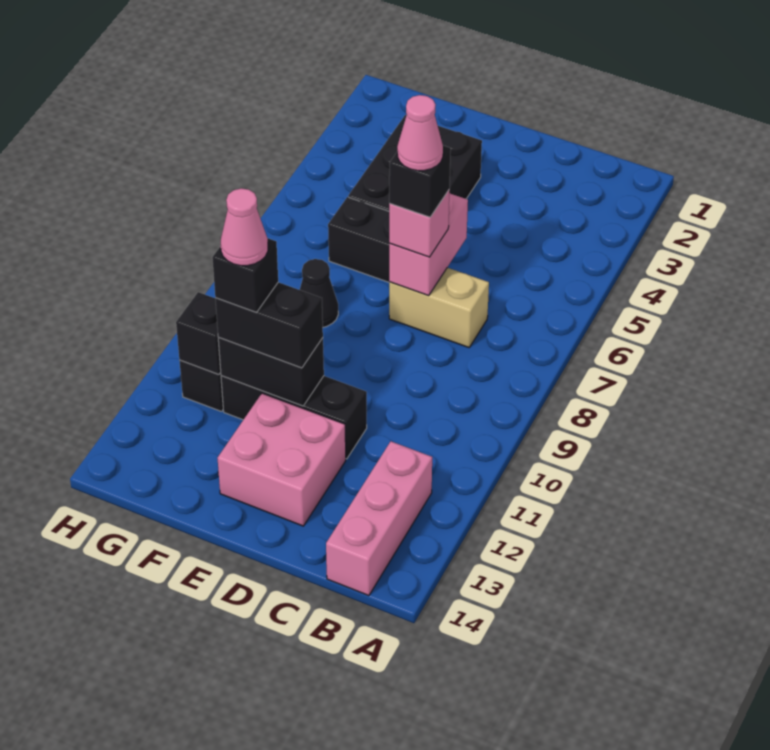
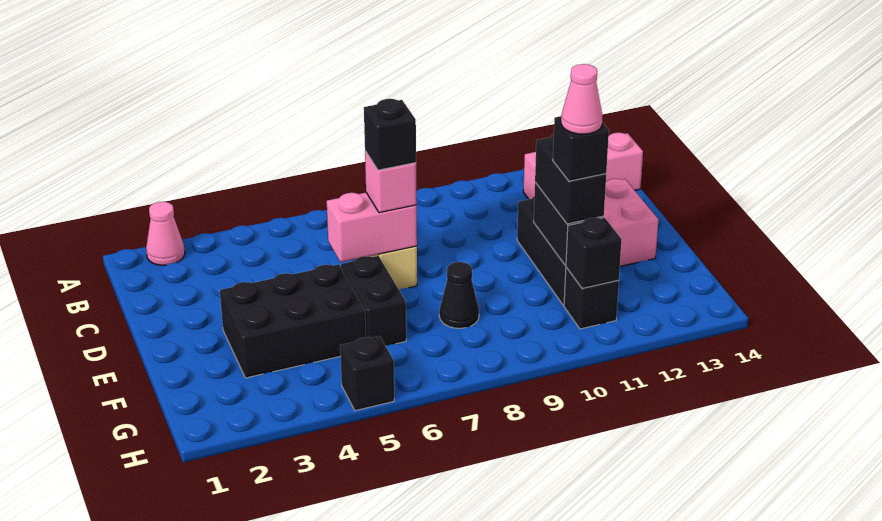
pink 1x1 cone [397,95,443,171] -> pink 1x1 cone moved to [146,202,185,265]
none -> black 1x1 brick [340,336,394,411]

